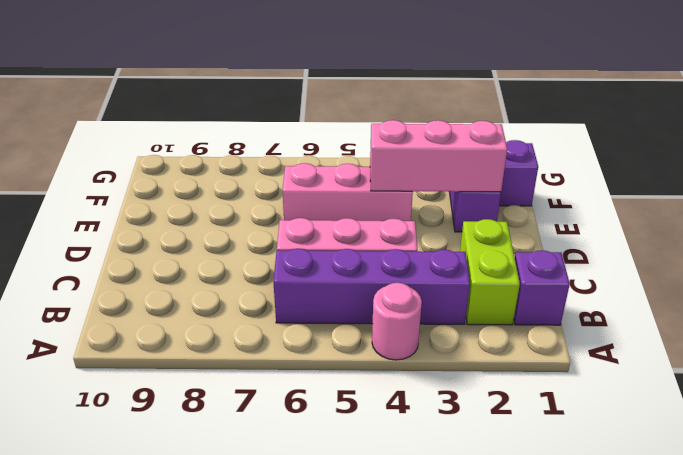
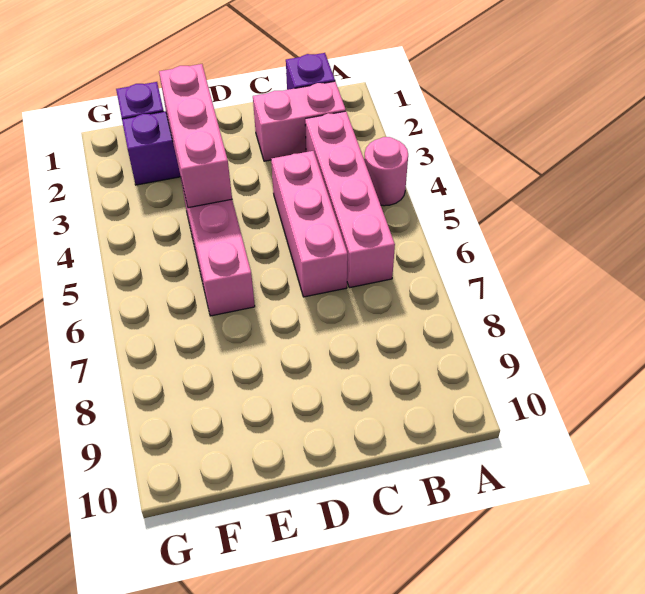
lime 1x2 brick [460,219,520,325] -> pink 1x2 brick [253,81,346,161]
purple 1x4 brick [273,249,470,324] -> pink 1x4 brick [305,111,395,288]

